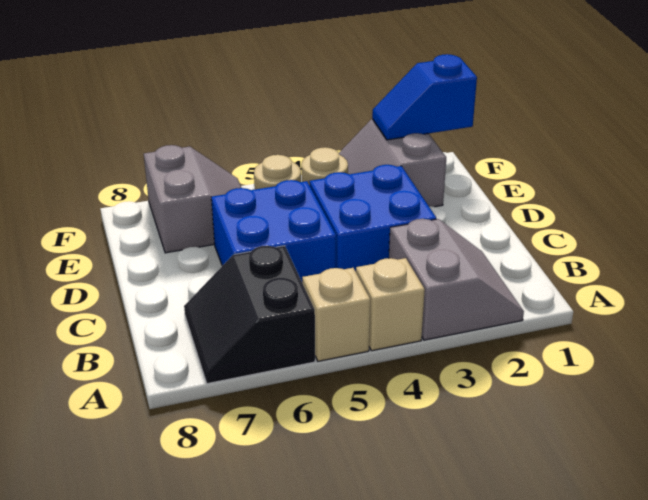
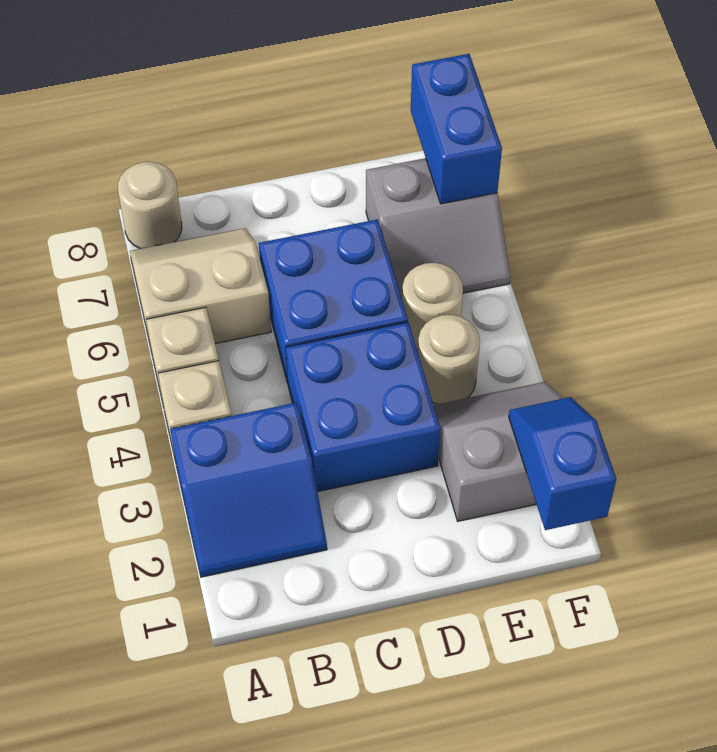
grey 2x2 slope [389,219,524,340] -> blue 2x2 slope [170,403,327,577]
black 2x2 slope [184,246,315,384] -> tan 2x2 slope [130,228,271,352]
none -> tan 1x1 round brick [118,162,182,249]
none -> blue 1x2 brick [411,54,502,204]

